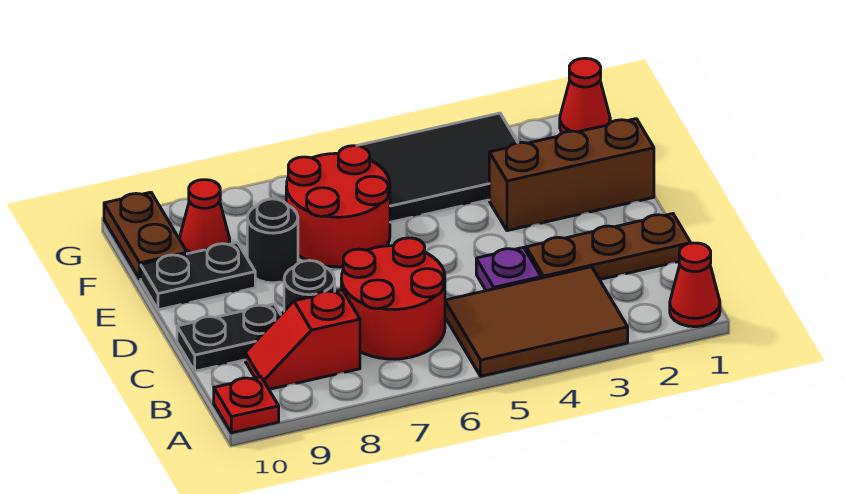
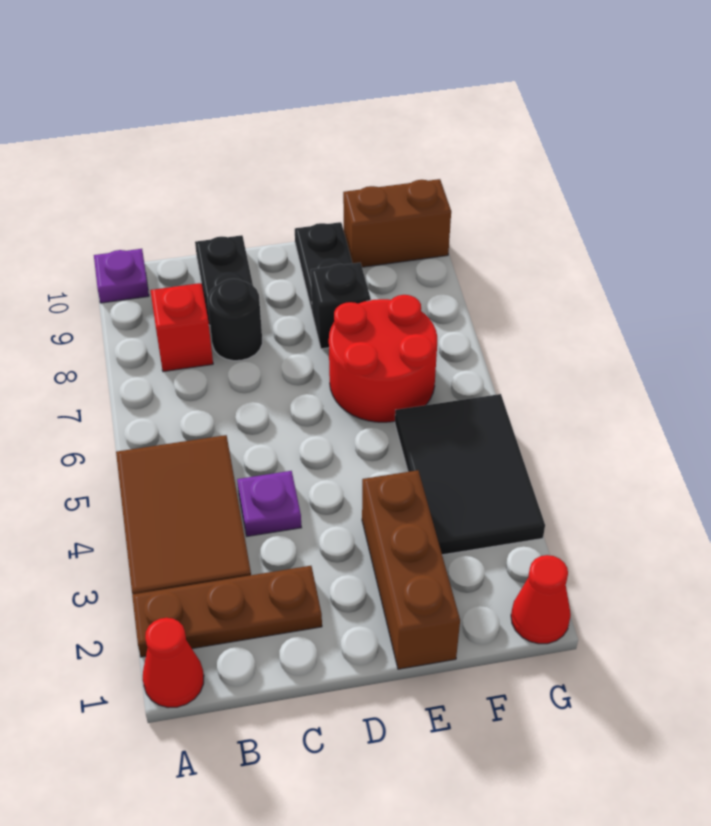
red 1x1 plate [214,377,279,433] -> purple 1x1 plate [94,249,149,303]
red 2x2 round brick [341,238,445,359] -> none
brown 1x3 plate [526,214,690,280] -> brown 1x3 plate turned to [132,566,322,657]
black 1x1 round brick [247,199,298,283] -> black 1x1 brick [311,263,371,349]
red 1x1 cone [180,180,230,254] -> none
brown 1x2 plate [104,192,187,279] -> brown 1x2 brick [343,179,451,267]

